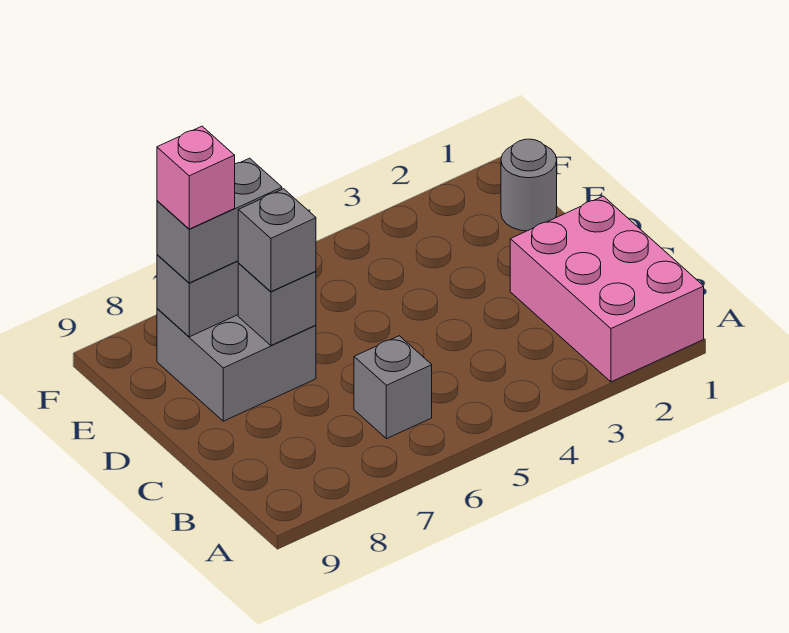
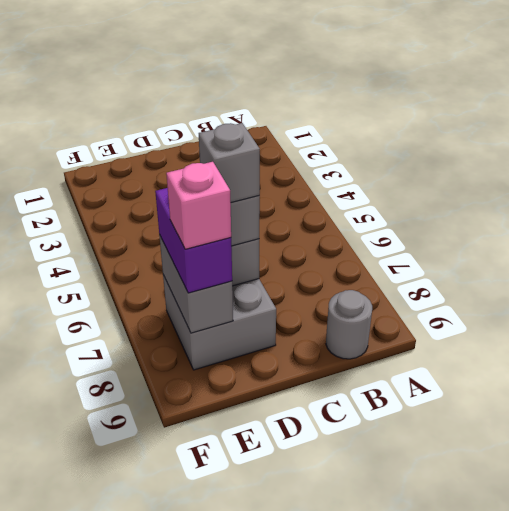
pink 2x3 brick [510,196,704,382] -> none
grey 1x1 brick [354,336,432,439] -> grey 1x1 brick moved to [199,123,260,202]
grey 1x1 round brick [501,139,557,231] -> grey 1x1 round brick moved to [326,290,372,359]
grey 1x2 brick [157,158,282,283] -> purple 1x2 brick [155,188,232,293]

